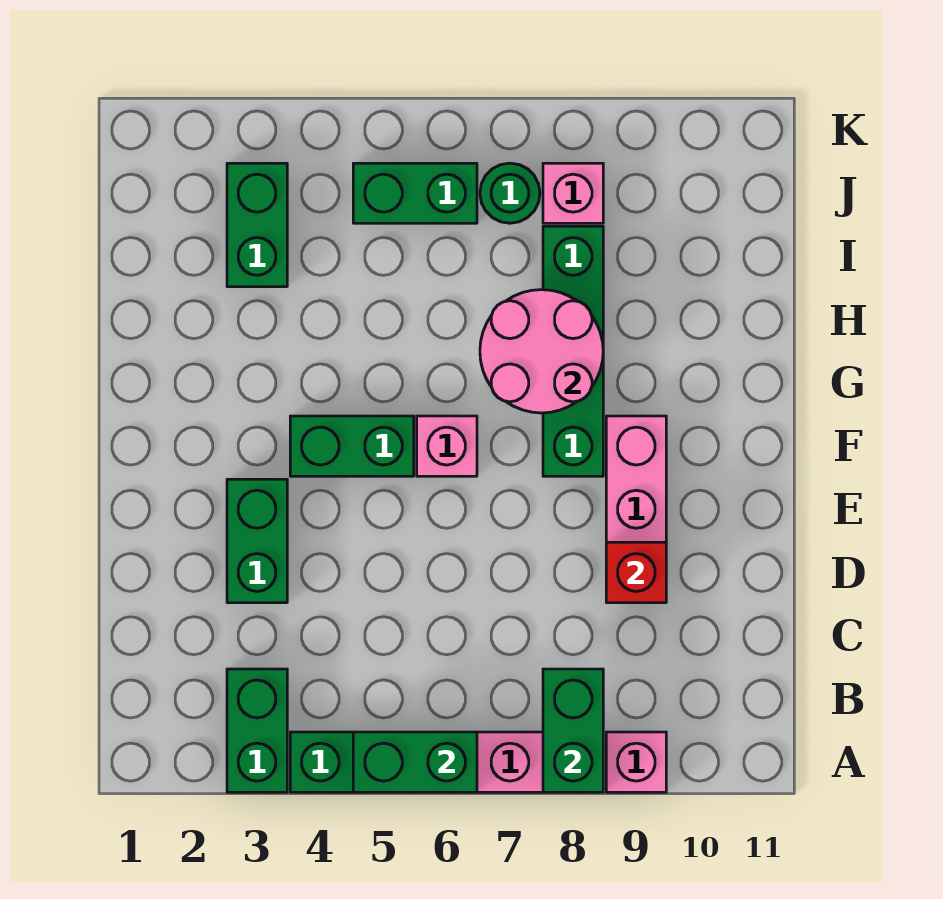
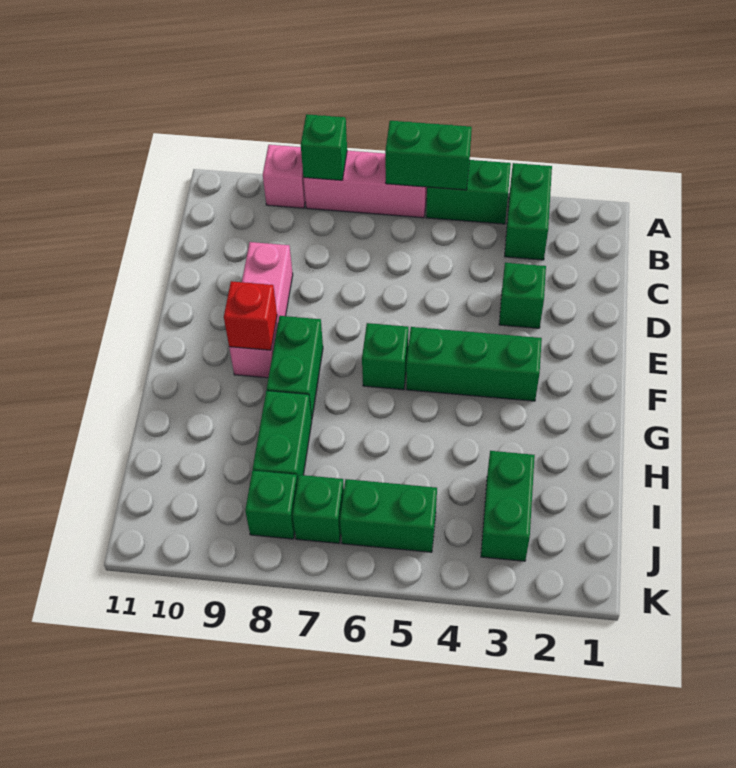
green 1x2 brick [543,669,603,792] -> green 1x1 brick [301,114,347,180]
green 1x2 brick [227,479,287,603] -> green 1x1 brick [499,263,546,328]
red 1x1 brick [606,542,666,603] -> red 1x1 brick moved to [224,281,277,350]
green 1x2 brick [290,416,414,476] -> green 1x3 brick [406,327,542,401]
pink 1x1 brick [417,416,477,476] -> green 1x1 brick [362,323,409,390]
pink 2x2 round brick [480,290,603,413] -> none
green 1x1 round brick [480,163,540,223] -> green 1x1 brick [293,475,344,543]
pink 1x1 brick [543,163,603,223] -> green 1x1 brick [245,471,297,539]

